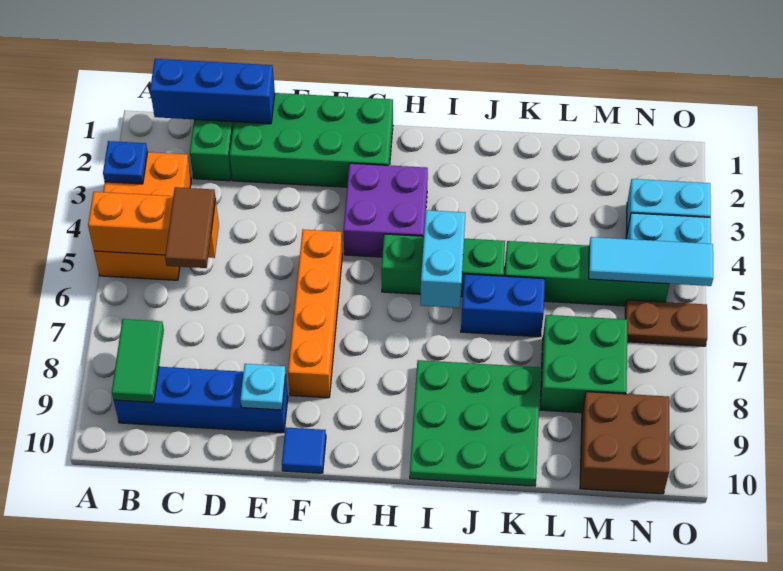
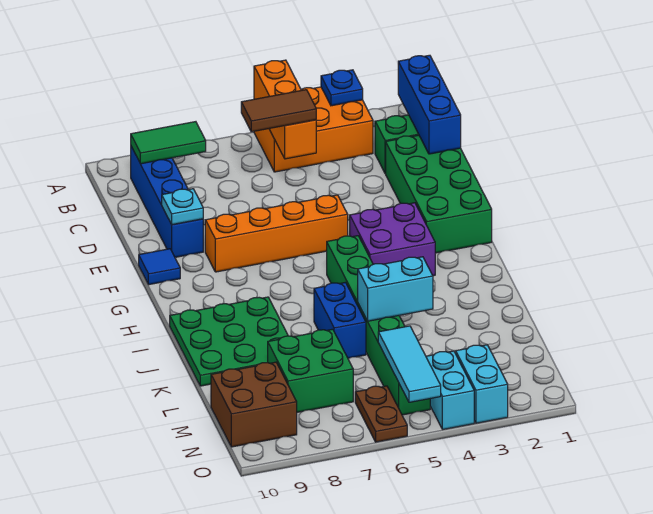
cyan 1x2 brick [420,210,465,308] -> cyan 1x2 brick moved to [357,257,433,321]

